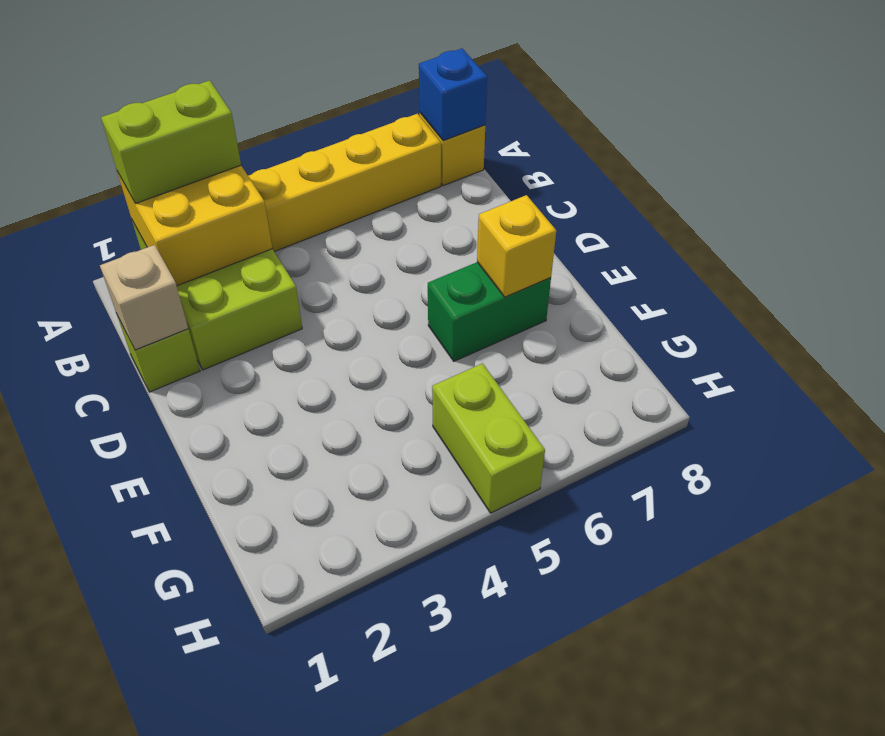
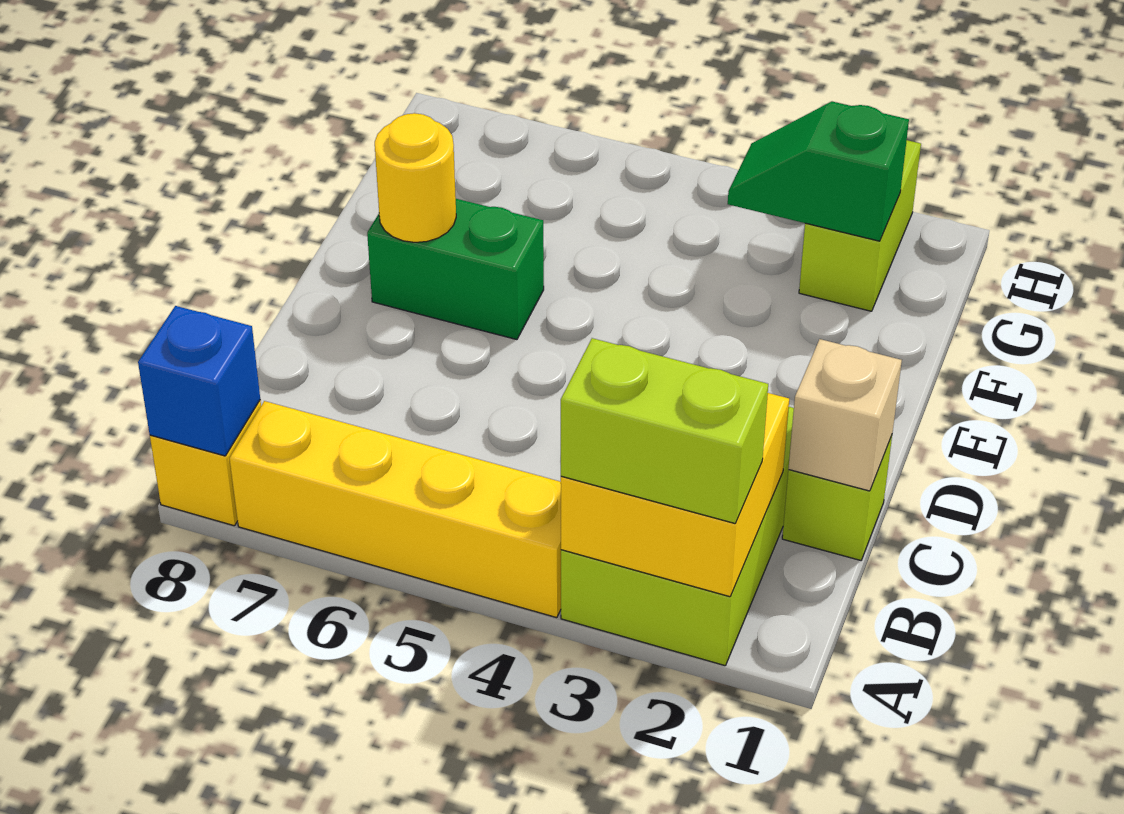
yellow 1x1 brick [477,195,556,297] -> yellow 1x1 round brick [375,113,456,242]
none -> green 1x2 slope [728,102,909,241]
lime 1x2 brick [432,363,545,513] -> lime 1x2 brick moved to [799,140,921,311]

